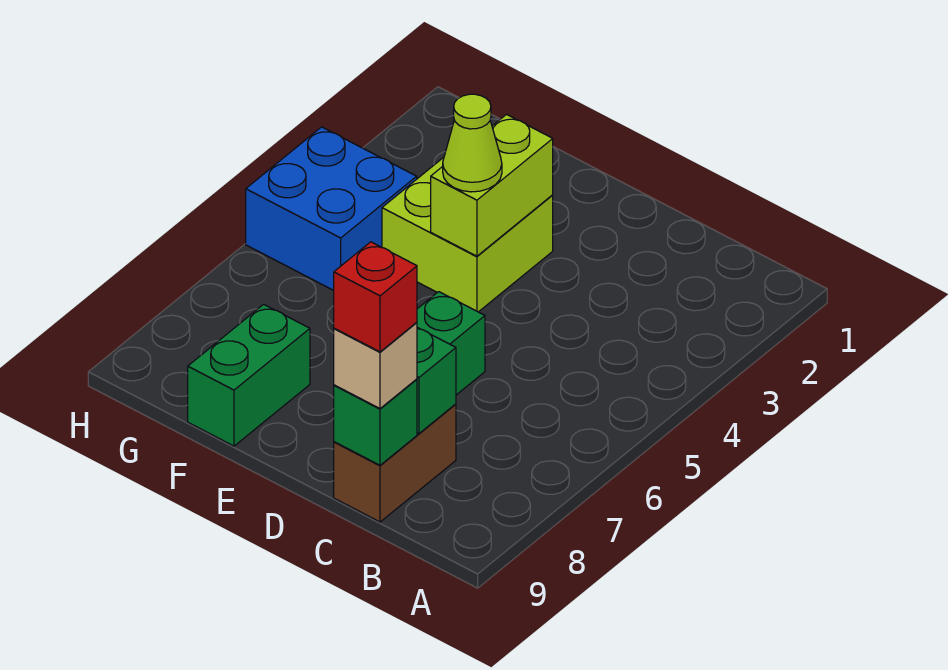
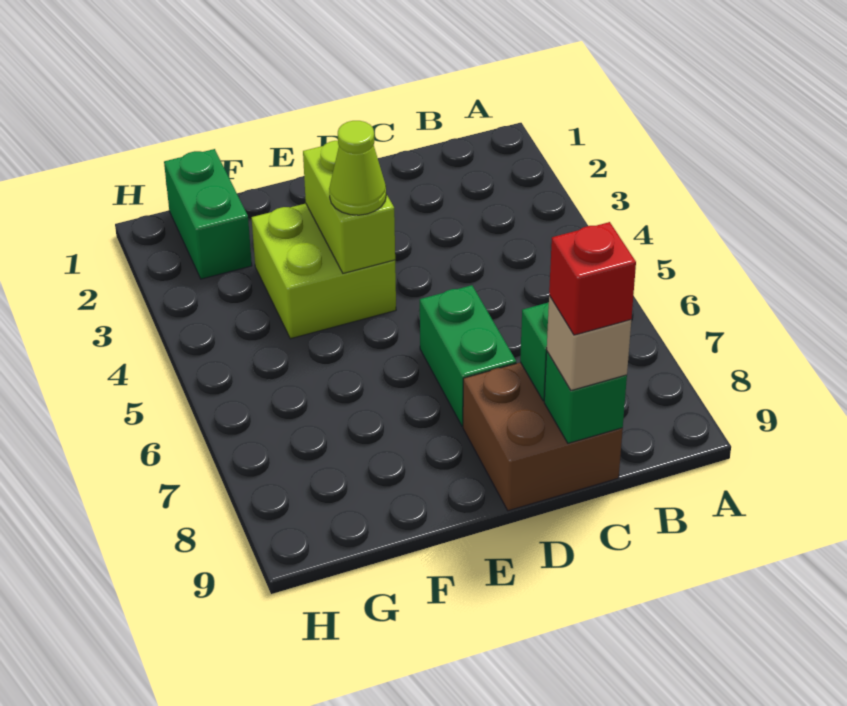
brown 1x2 brick [334,404,456,522] -> brown 2x2 brick [463,363,623,511]
green 1x2 brick [188,304,310,446] -> green 1x2 brick moved to [164,149,252,279]
blue 2x2 brick [246,127,417,290] -> none

